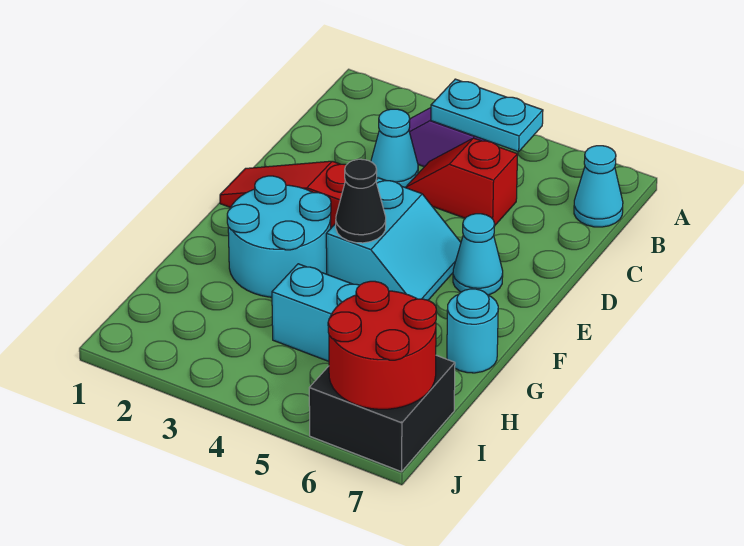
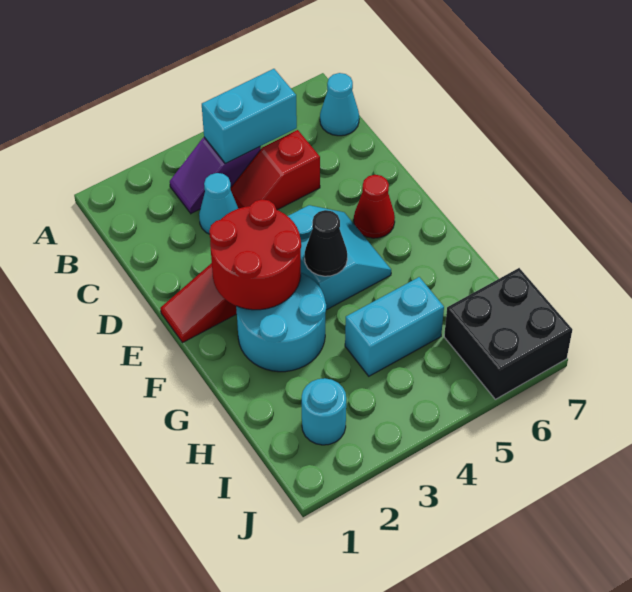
cyan 1x2 plate [431,79,543,152] -> cyan 1x2 brick [202,69,297,164]
cyan 1x1 cone [453,214,503,295] -> red 1x1 cone [354,175,395,238]
cyan 1x1 round brick [447,289,498,373] -> cyan 1x1 round brick moved to [302,378,346,445]
red 2x2 round brick [328,281,436,409] -> red 2x2 round brick moved to [209,199,301,310]

